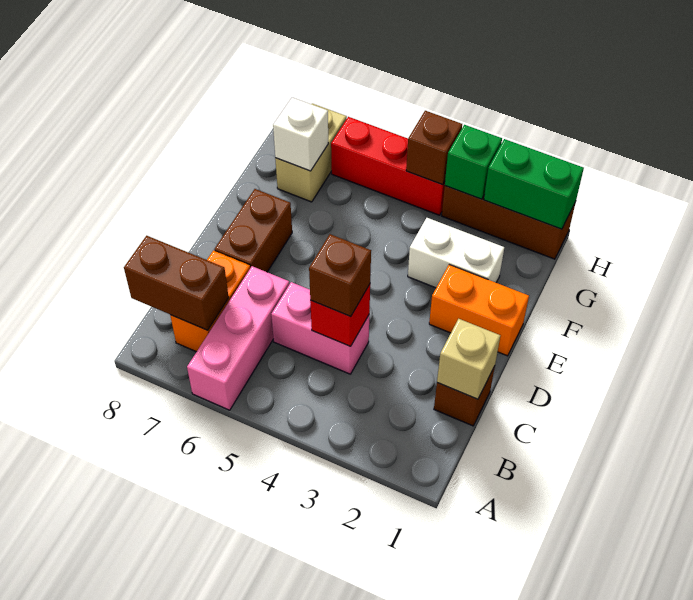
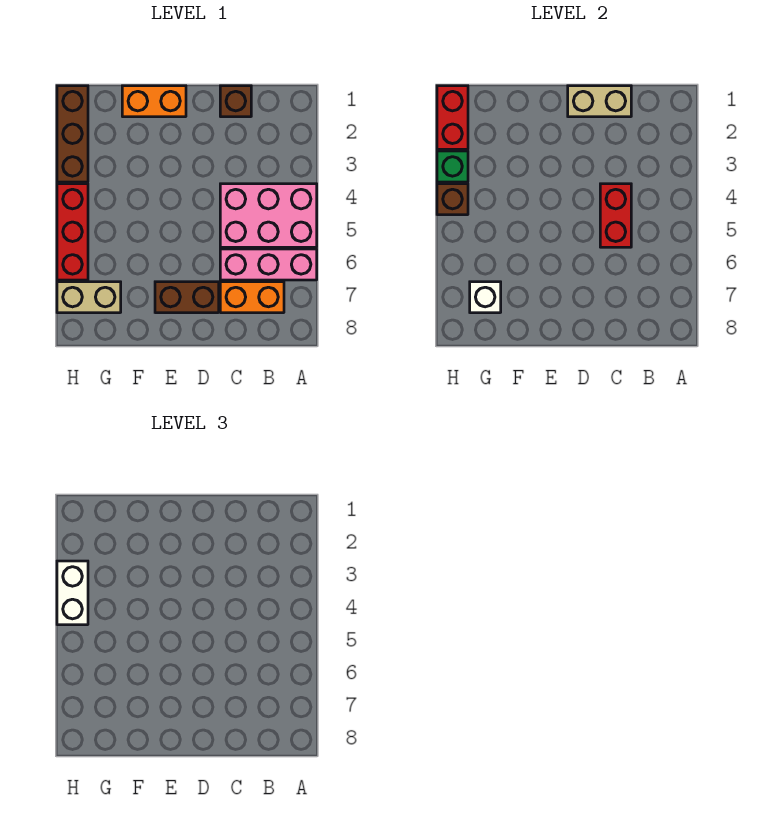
brown 1x2 brick [124,236,229,330] -> none
tan 1x1 brick [437,319,501,399] -> tan 1x2 brick [568,86,631,117]
pink 1x2 brick [271,282,369,374] -> pink 2x3 brick [220,184,317,247]
red 1x1 brick [310,284,370,346] -> red 1x2 brick [600,184,631,247]
brown 1x1 brick [309,234,371,317] -> none
orange 1x2 brick [429,265,529,356] -> orange 1x2 brick turned to [122,86,186,117]
white 1x2 brick [408,218,504,288] -> white 1x2 brick moved to [57,561,88,625]
green 1x2 brick [484,139,584,229] -> red 1x2 brick [437,86,468,149]

